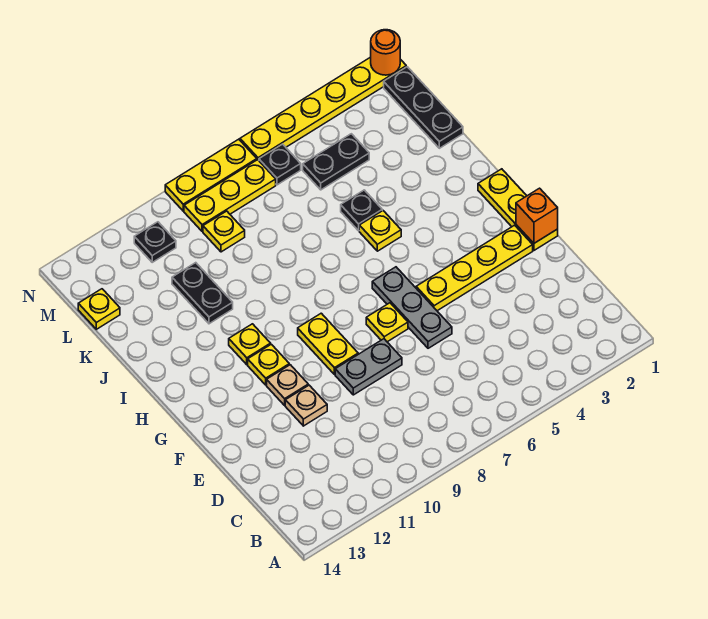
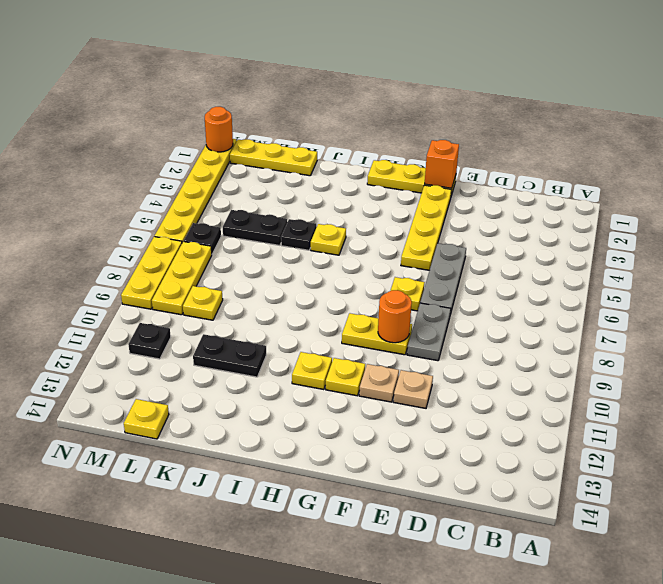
grey 1x3 plate [372,267,452,348] -> grey 1x3 plate turned to [420,243,466,314]
none -> orange 1x1 round brick [378,290,412,343]
black 1x3 plate [384,67,463,148] -> yellow 1x3 plate [230,139,317,176]
black 1x2 plate [303,134,369,190] -> black 1x2 plate turned to [223,210,287,245]

